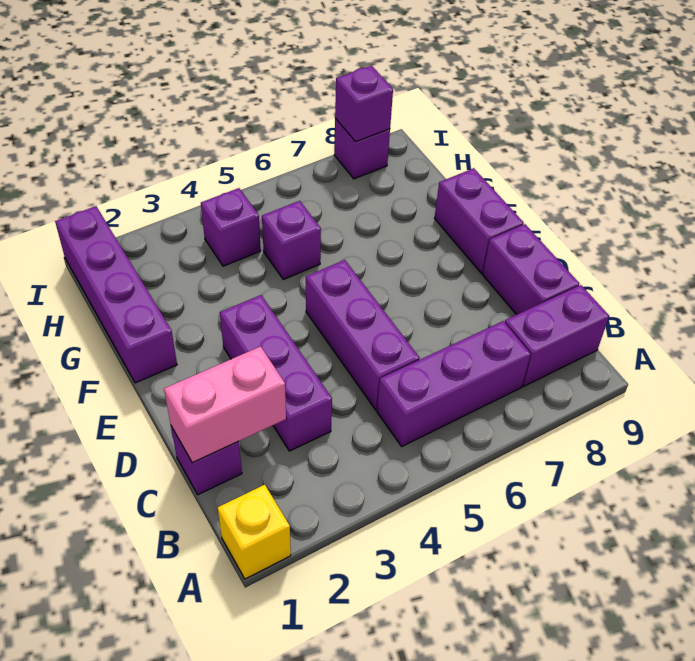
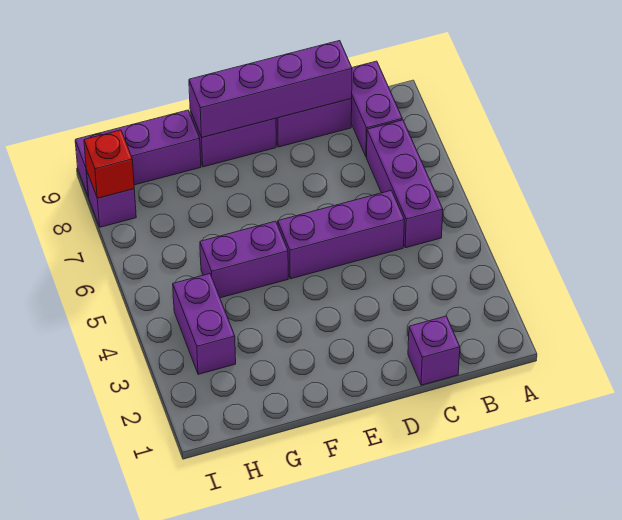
yellow 1x1 brick [218,485,291,579] -> none
pink 1x2 brick [164,346,286,463] -> none
purple 1x3 brick [220,295,332,451] -> purple 1x3 brick moved to [75,110,201,197]
purple 1x4 brick [55,206,177,383] -> purple 1x4 brick moved to [189,41,352,137]
purple 1x1 brick [262,201,321,279] -> purple 1x2 brick [200,221,288,298]
purple 1x1 brick [201,188,261,266] -> purple 1x2 brick [173,274,236,374]
purple 1x1 brick [335,66,393,142] -> red 1x1 brick [84,130,134,198]

